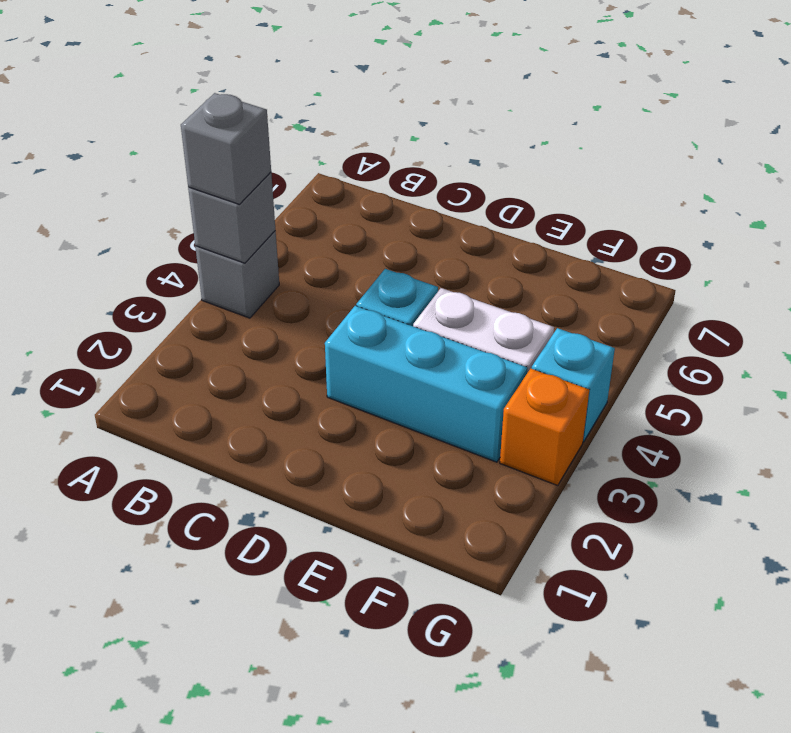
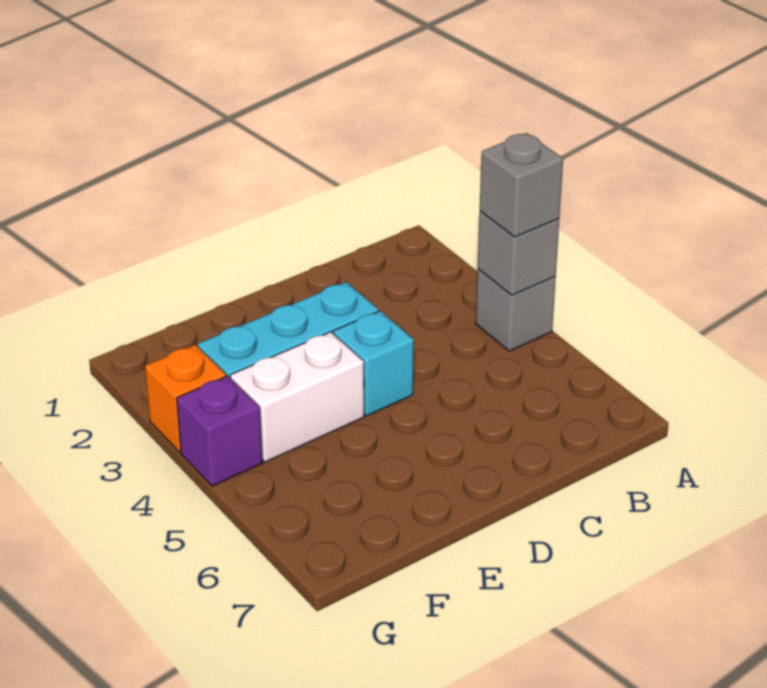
cyan 1x1 brick [532,328,615,442] -> purple 1x1 brick [177,376,262,486]

